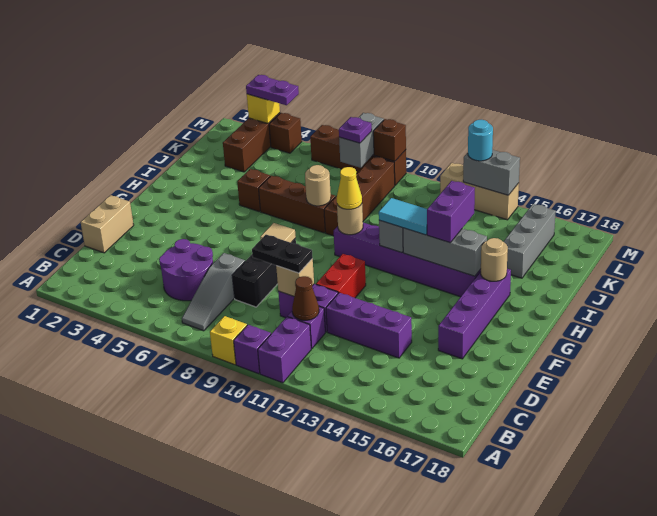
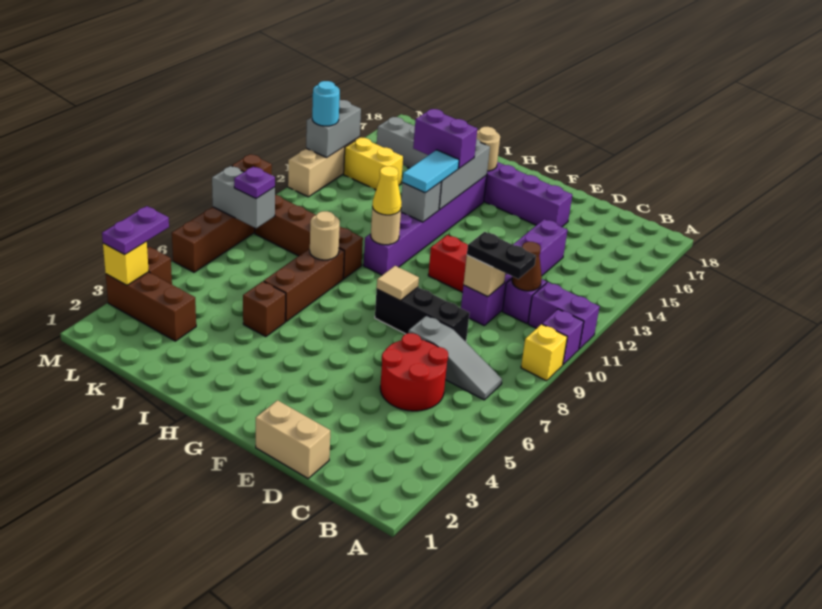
purple 2x2 round brick [159,239,213,301] -> red 2x2 round brick [380,333,448,411]
black 1x2 plate [252,235,313,273] -> black 1x2 plate turned to [467,232,536,279]
none -> yellow 1x2 brick [344,137,403,190]

